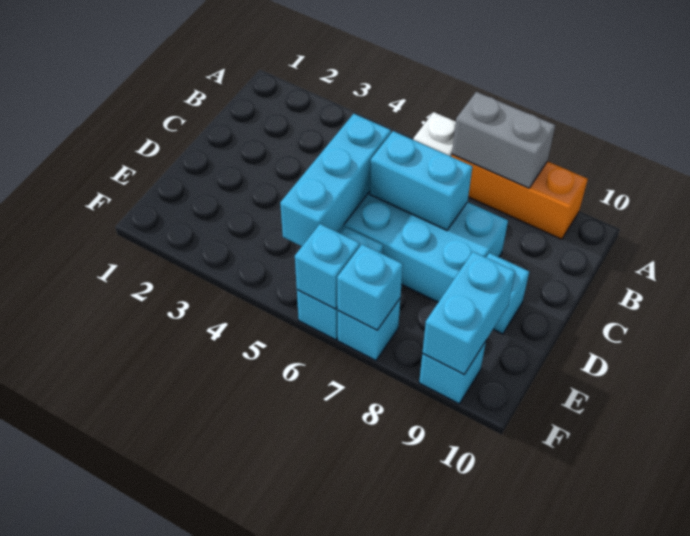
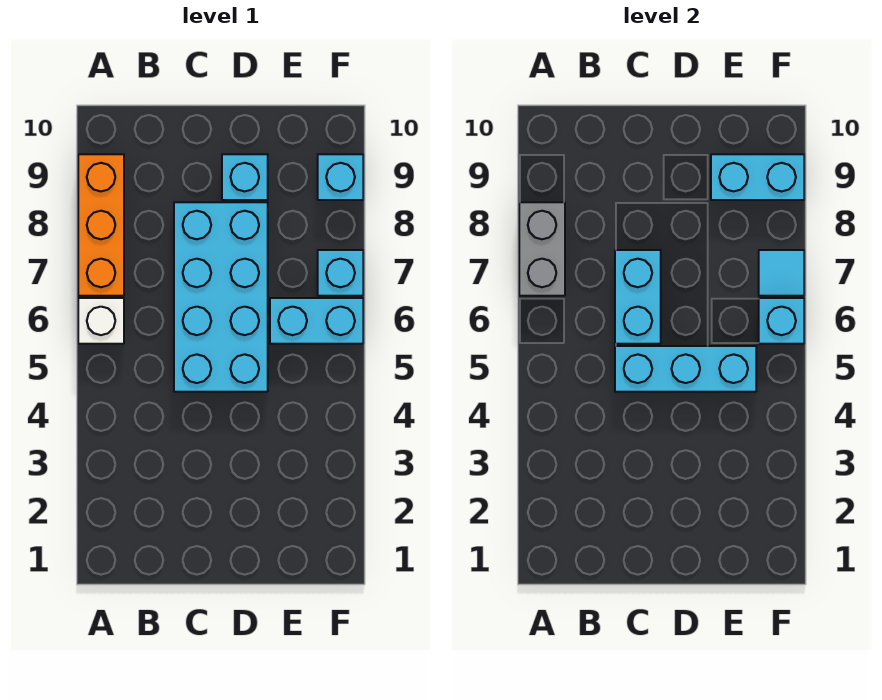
cyan 1x1 brick [337,244,403,330] -> cyan 1x1 tile [759,250,804,296]

